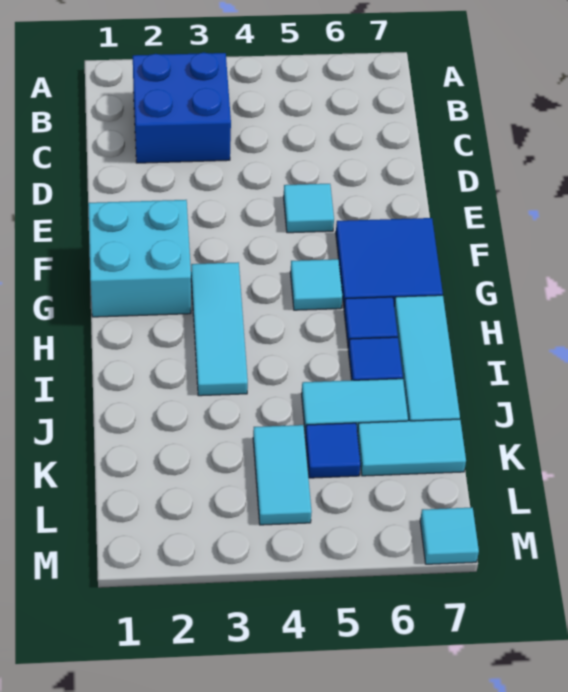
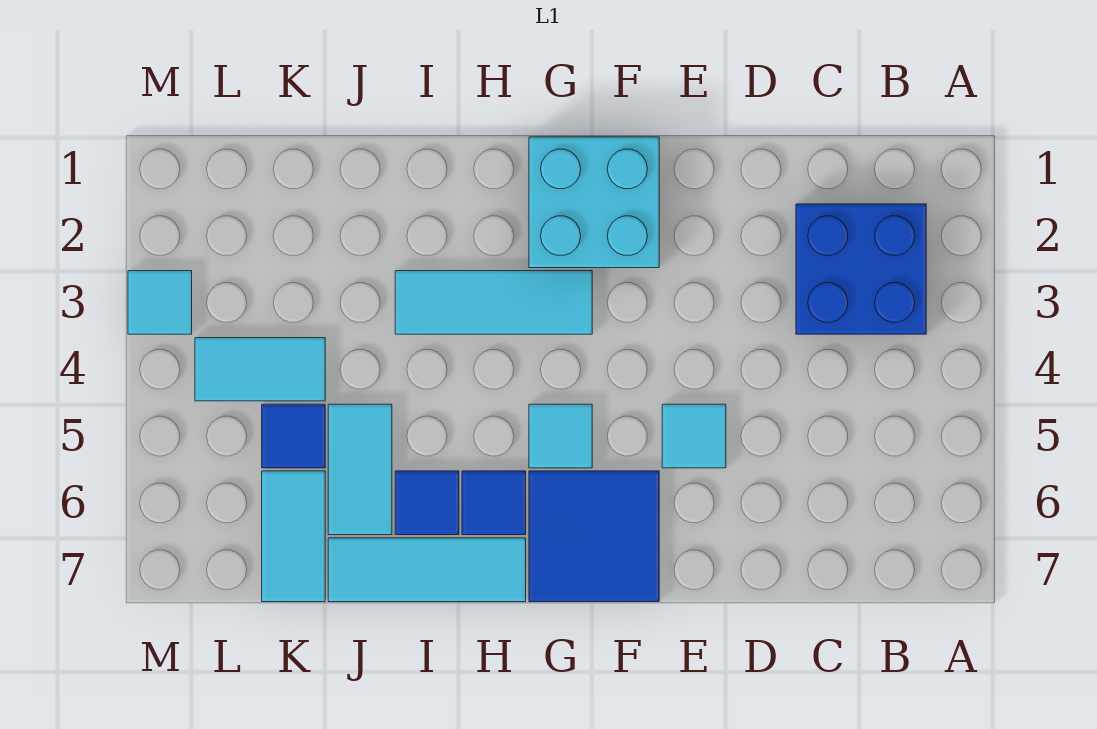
cyan 1x1 tile [420,508,479,564] -> cyan 1x1 tile moved to [128,271,192,334]

